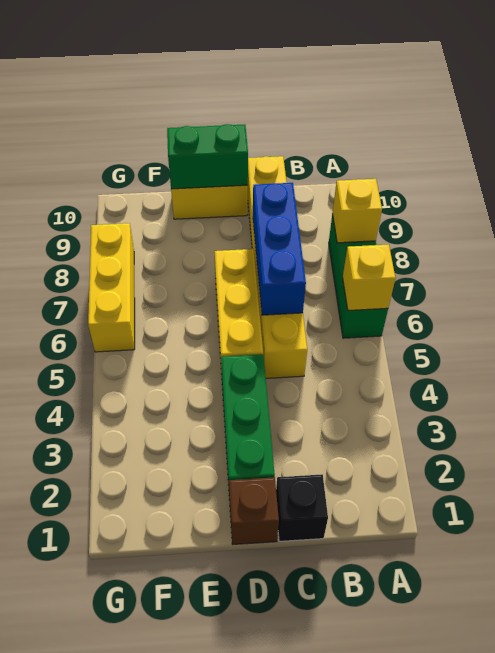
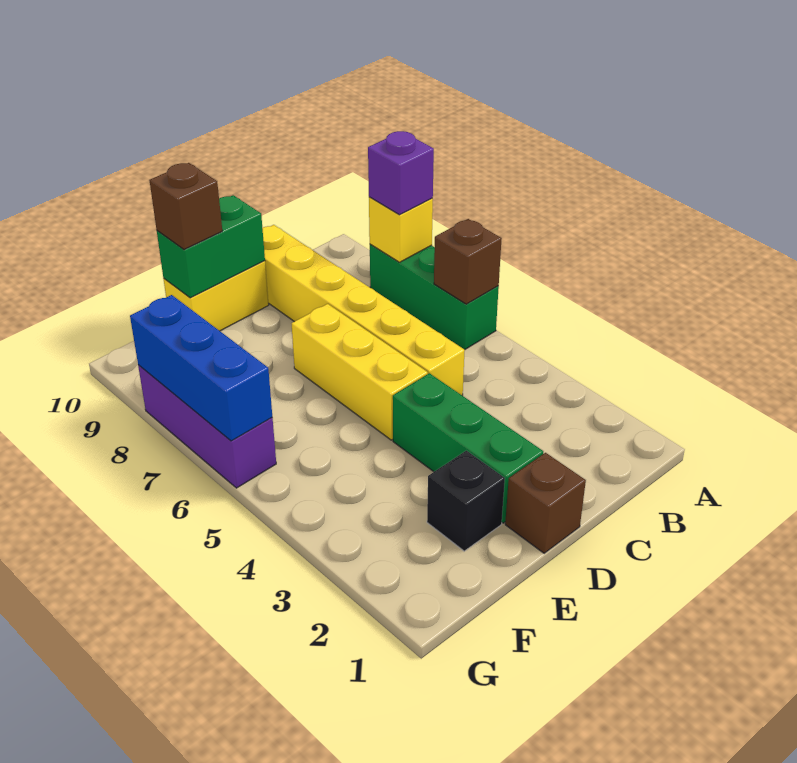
yellow 1x1 brick [343,244,395,311] -> brown 1x1 brick [434,219,502,304]
none -> purple 1x1 brick [368,131,434,215]
black 1x1 brick [276,474,328,541] -> black 1x1 brick moved to [427,451,505,551]
blue 1x3 brick [253,183,306,315] -> blue 1x3 brick moved to [130,295,272,441]
none -> brown 1x1 brick [149,163,222,250]
yellow 1x3 brick [88,223,135,352] -> purple 1x3 brick [138,365,276,488]

